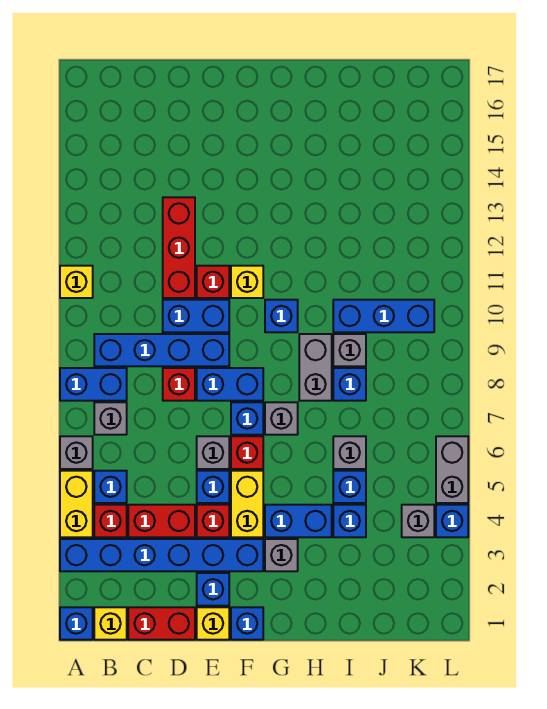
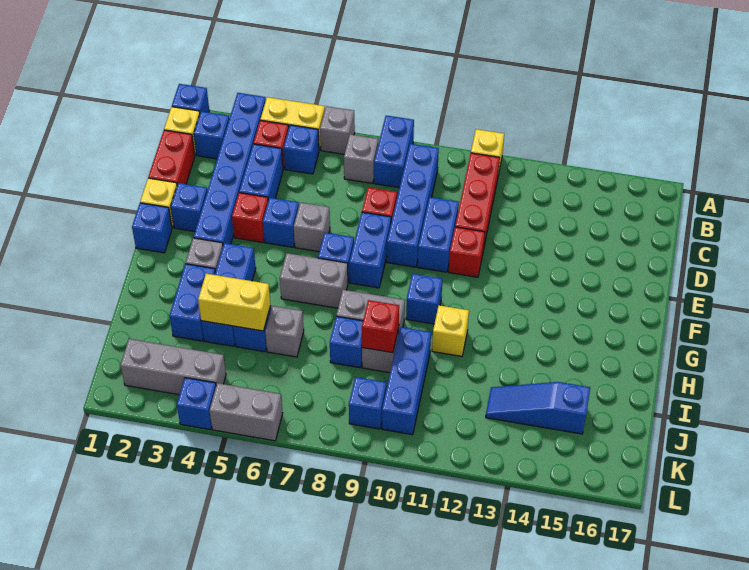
none -> blue 1x1 brick [194,111,229,159]
red 1x2 brick [128,505,195,537] -> blue 1x2 brick [239,144,283,200]
red 1x3 brick [163,197,195,298] -> red 1x3 brick turned to [455,153,500,250]
yellow 1x2 brick [231,471,263,537] -> yellow 1x2 brick moved to [198,274,271,331]
red 1x1 brick [231,436,263,469] -> red 1x1 brick moved to [362,300,399,353]
yellow 1x1 brick [231,266,263,298] -> yellow 1x1 brick moved to [432,305,469,356]
grey 1x1 brick [265,402,298,435] -> grey 1x2 brick [280,253,348,308]
none -> blue 1x2 brick [169,264,215,341]
none -> blue 1x3 slope [486,382,590,434]
grey 1x1 brick [402,505,434,537] -> grey 1x3 brick [120,339,226,395]
none -> blue 1x1 brick [349,377,386,429]

